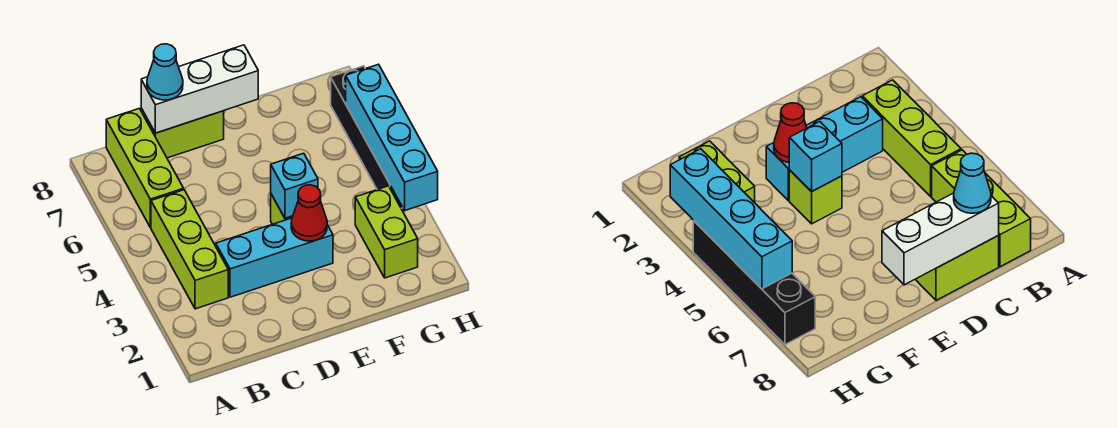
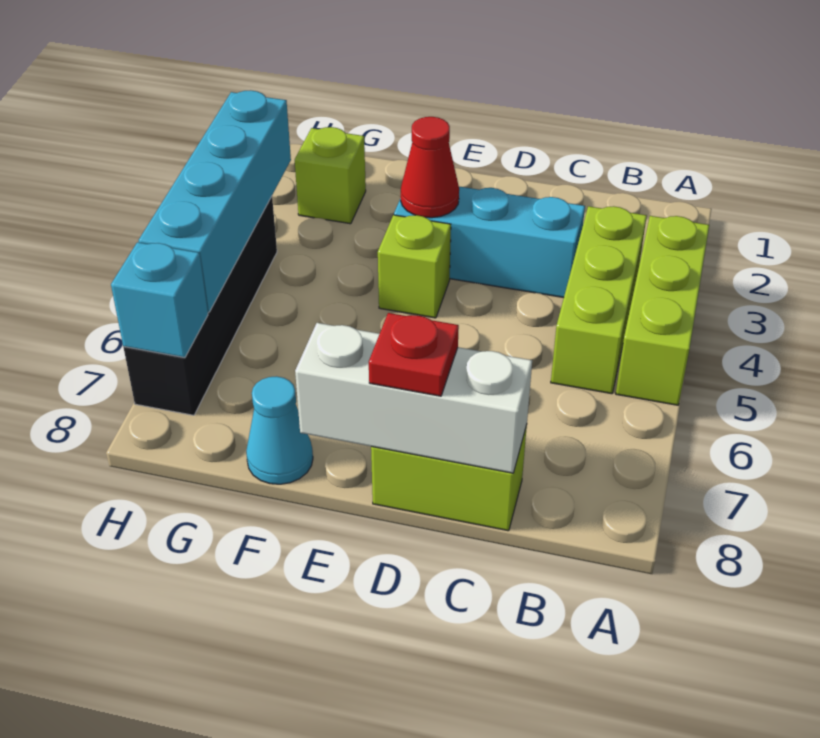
lime 1x3 brick [106,109,184,228] -> lime 1x3 brick moved to [616,216,709,405]
cyan 1x1 cone [147,44,183,100] -> cyan 1x1 cone moved to [246,376,313,484]
none -> red 1x1 plate [369,313,459,396]
cyan 1x1 brick [271,153,318,218] -> cyan 1x1 brick moved to [111,242,208,358]
lime 1x2 brick [355,186,418,278] -> lime 1x1 brick [295,127,366,224]

